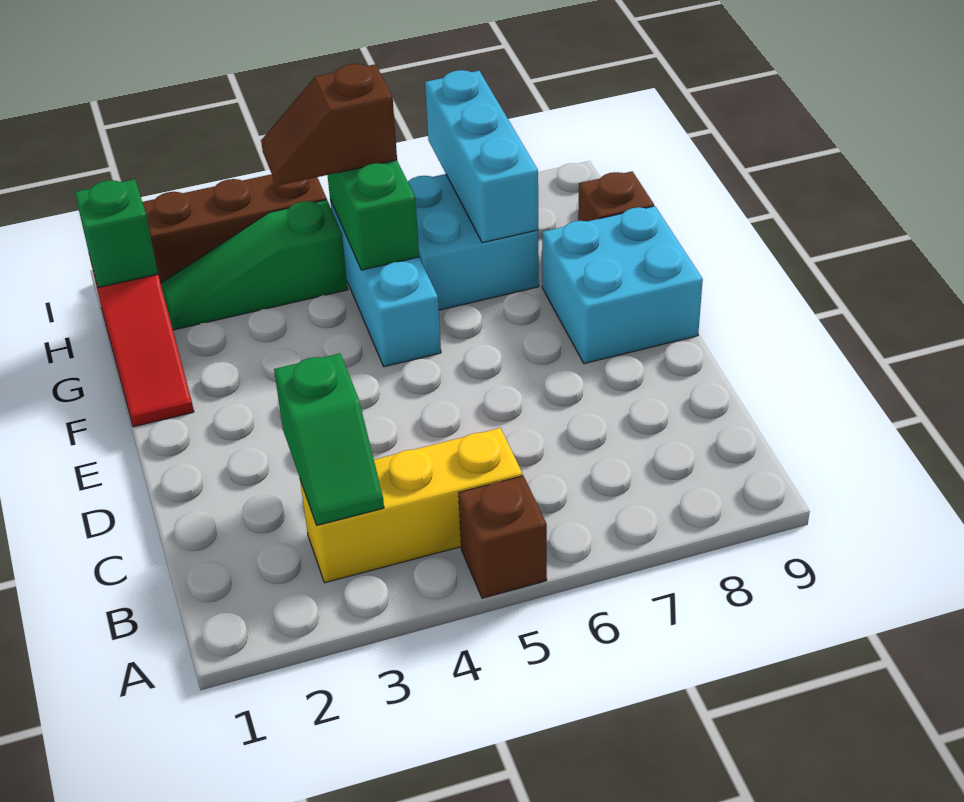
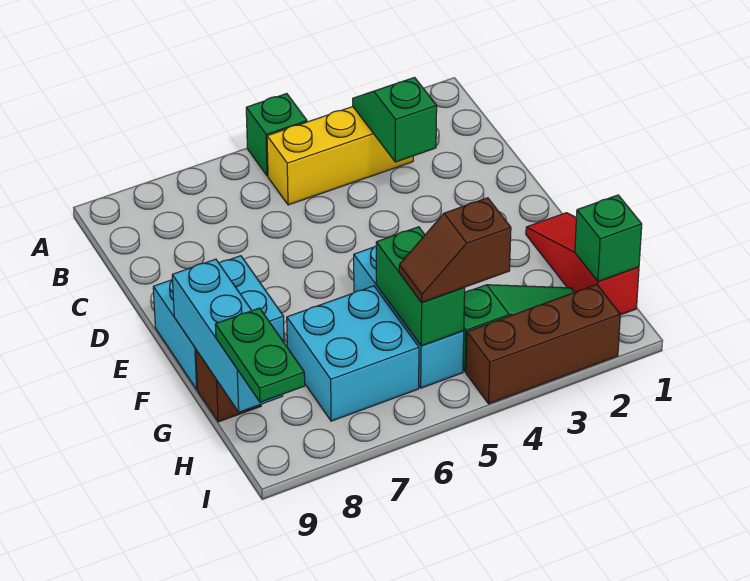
brown 1x1 brick [458,476,547,598] -> green 1x1 brick [246,94,307,176]
cyan 1x3 brick [425,70,538,243] -> cyan 1x3 brick moved to [172,259,283,412]
brown 1x2 slope [261,64,397,186] -> brown 1x2 slope turned to [399,198,511,302]
none -> green 1x2 plate [215,308,305,402]

